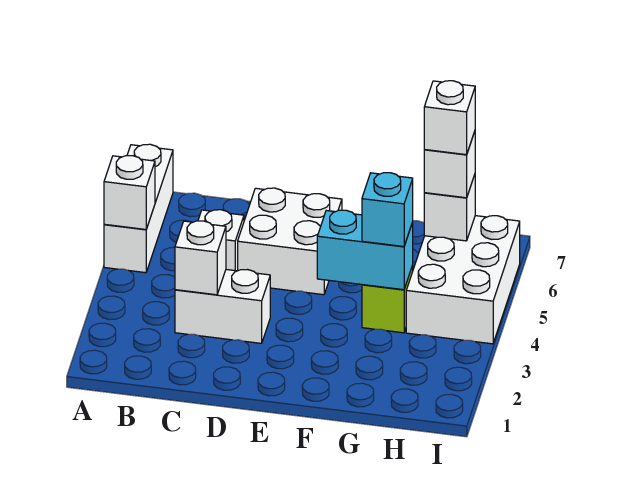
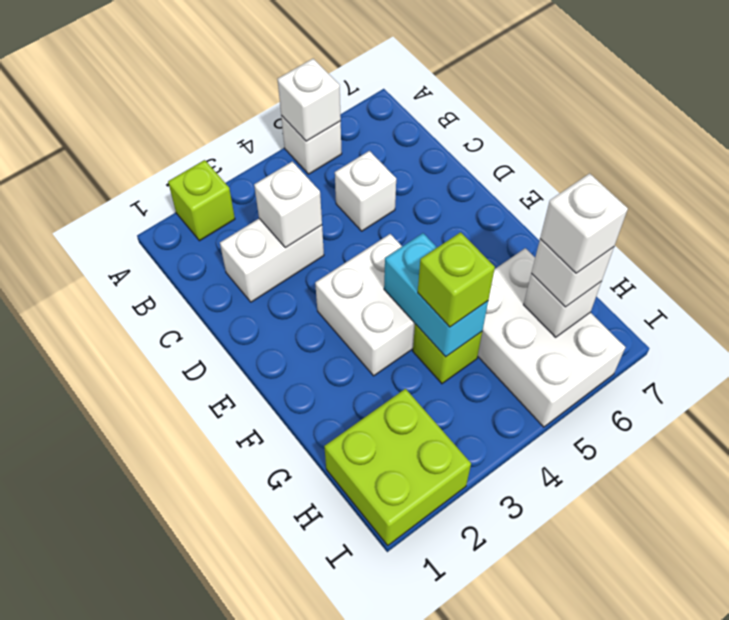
none -> lime 1x1 brick [168,160,235,241]
white 1x3 brick [104,144,173,273] -> white 1x1 brick [281,116,342,174]
white 1x2 brick [175,270,270,343] -> white 1x2 brick turned to [220,219,324,302]
white 2x2 brick [238,188,342,295] -> white 2x2 brick moved to [315,234,415,376]
cyan 1x1 brick [362,173,413,247] -> lime 1x1 brick [418,232,495,327]
none -> lime 2x2 brick [324,389,471,545]
white 2x3 brick [406,216,520,344] -> white 2x3 brick turned to [478,248,625,427]

